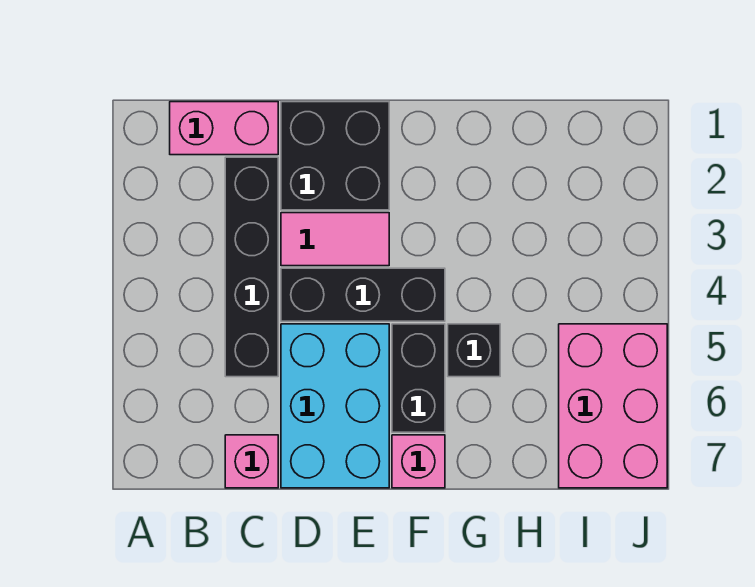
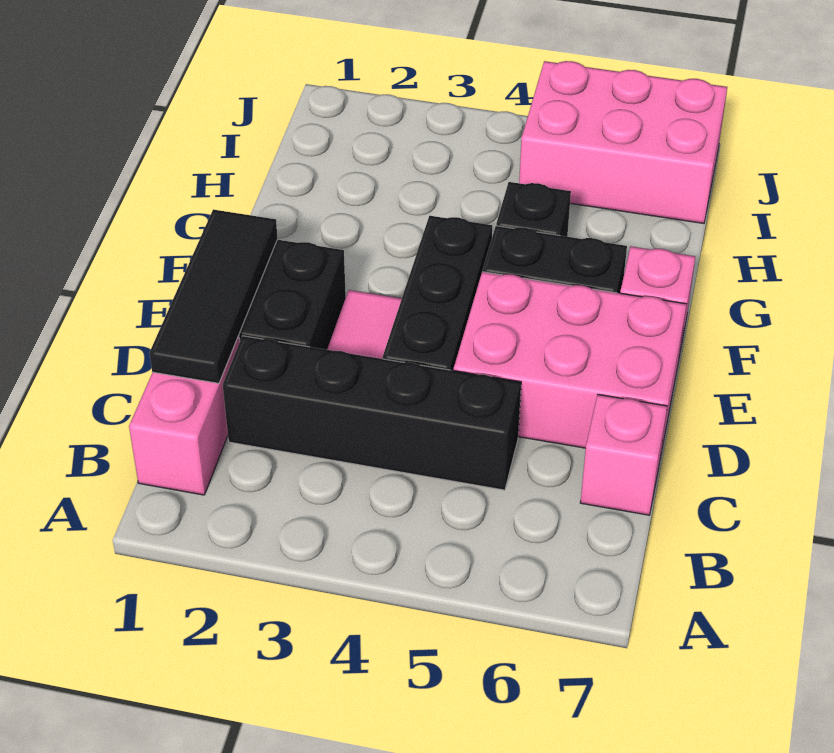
none -> black 1x3 tile [150,210,277,383]
cyan 2x3 brick [281,324,389,488] -> pink 2x3 brick [454,272,687,457]

